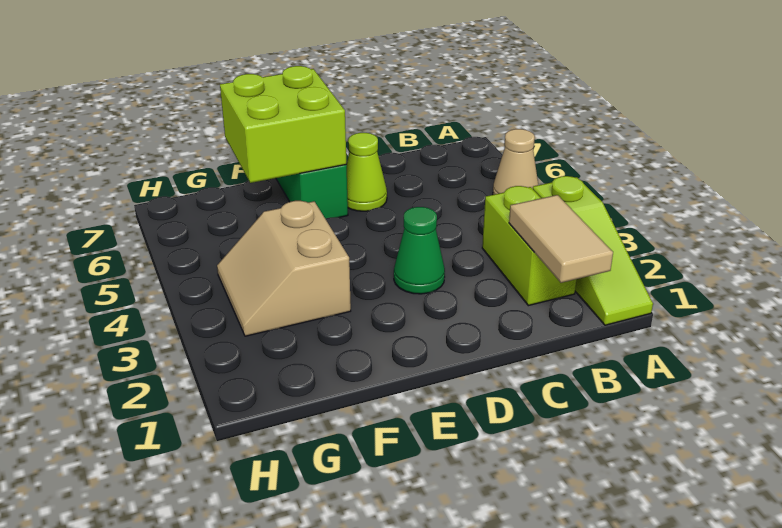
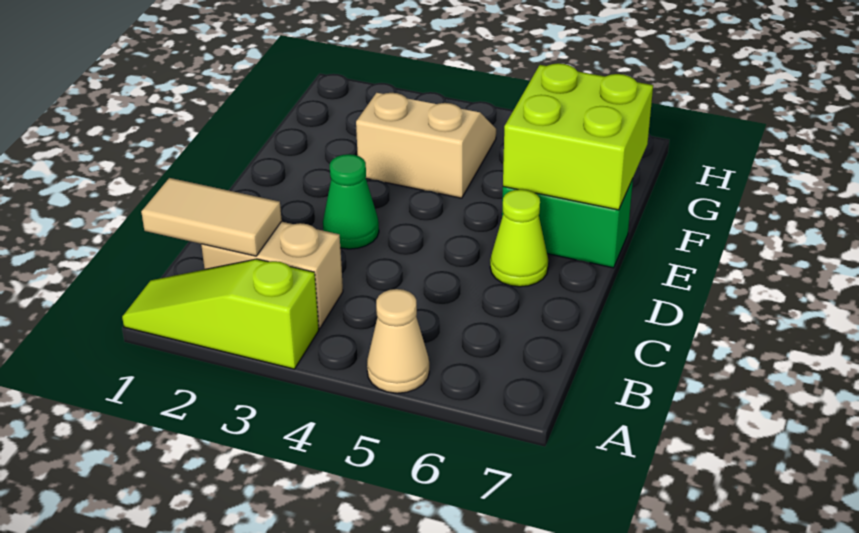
lime 1x2 brick [482,186,577,306] -> tan 1x2 brick [201,222,343,328]

